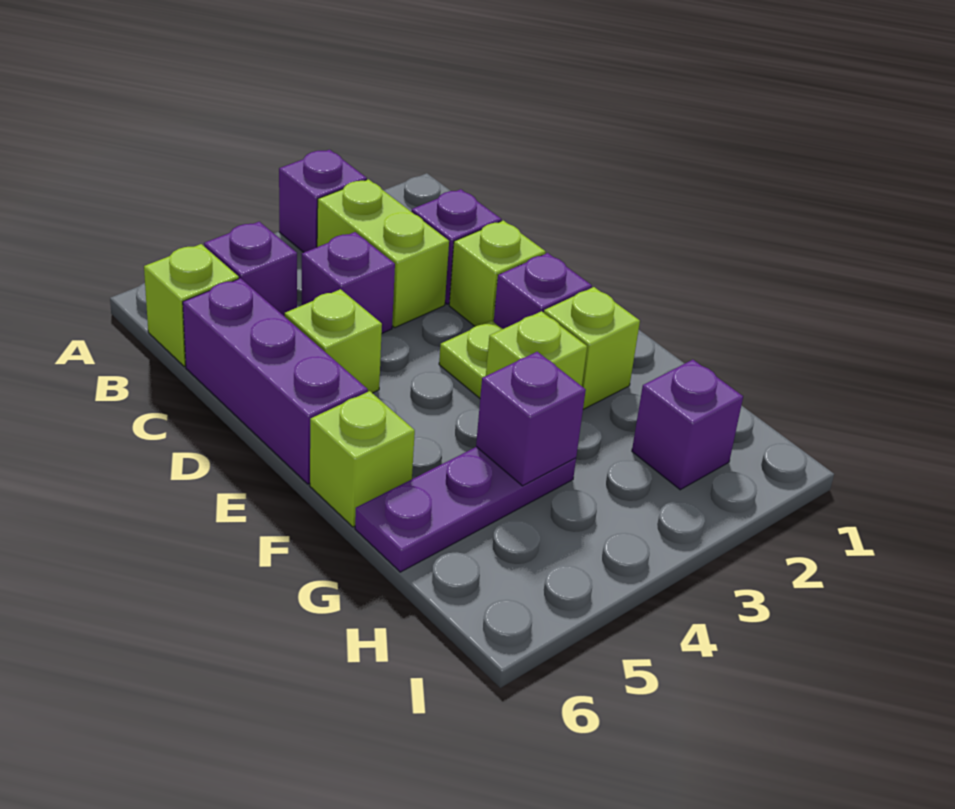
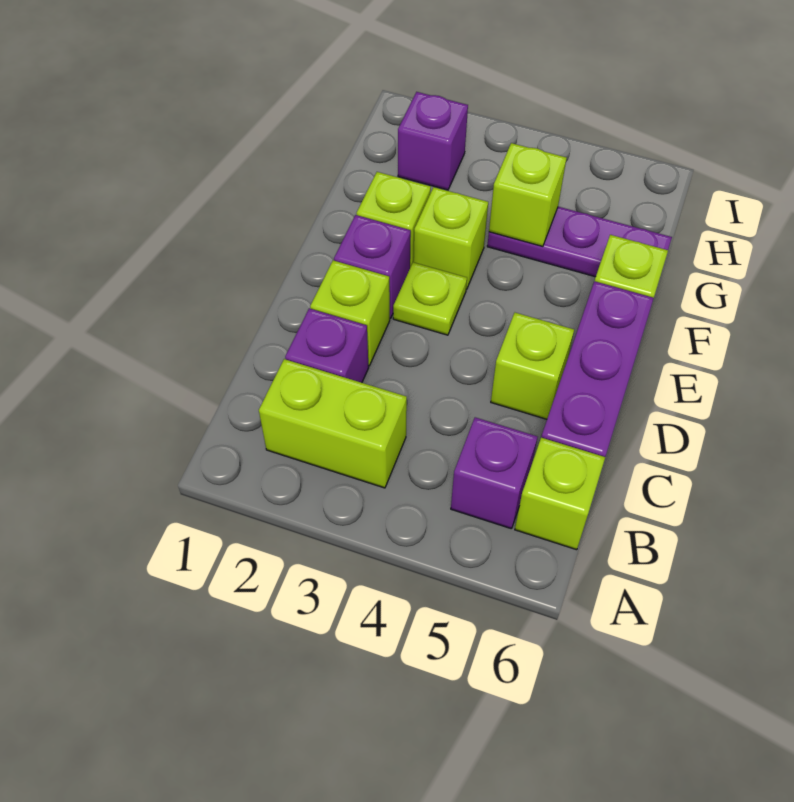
purple 1x1 brick [279,150,367,252] -> none
lime 1x2 brick [317,179,449,327] -> lime 1x2 brick turned to [259,359,407,488]
purple 1x1 brick [302,232,395,333] -> none
purple 1x1 brick [476,352,586,486] -> lime 1x1 brick [489,143,567,246]

